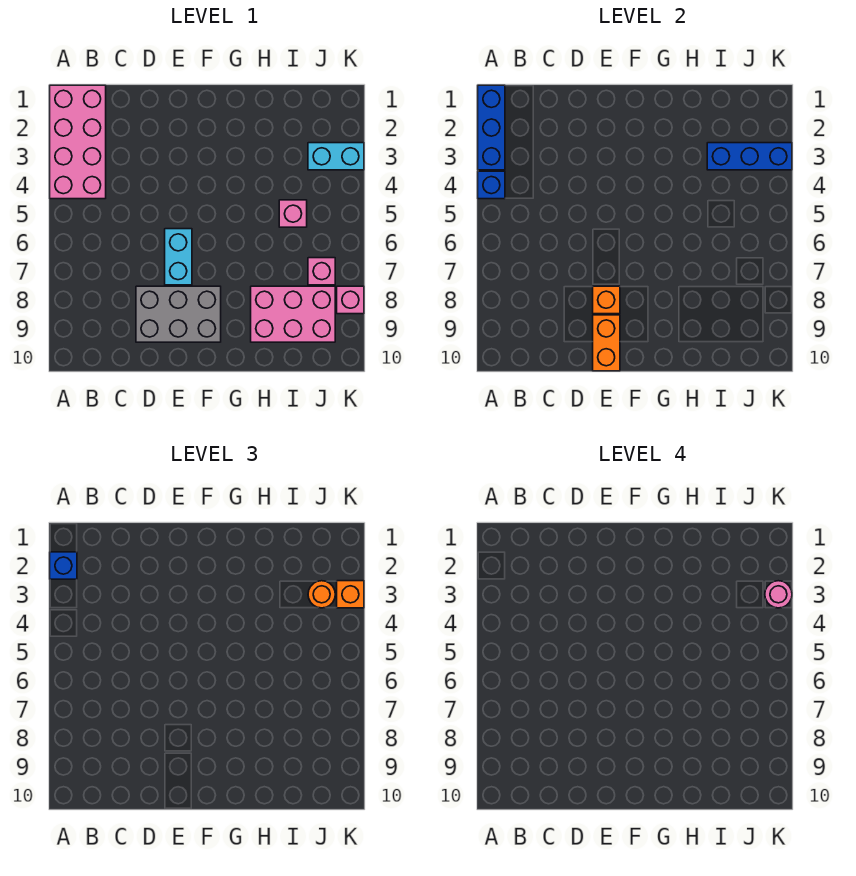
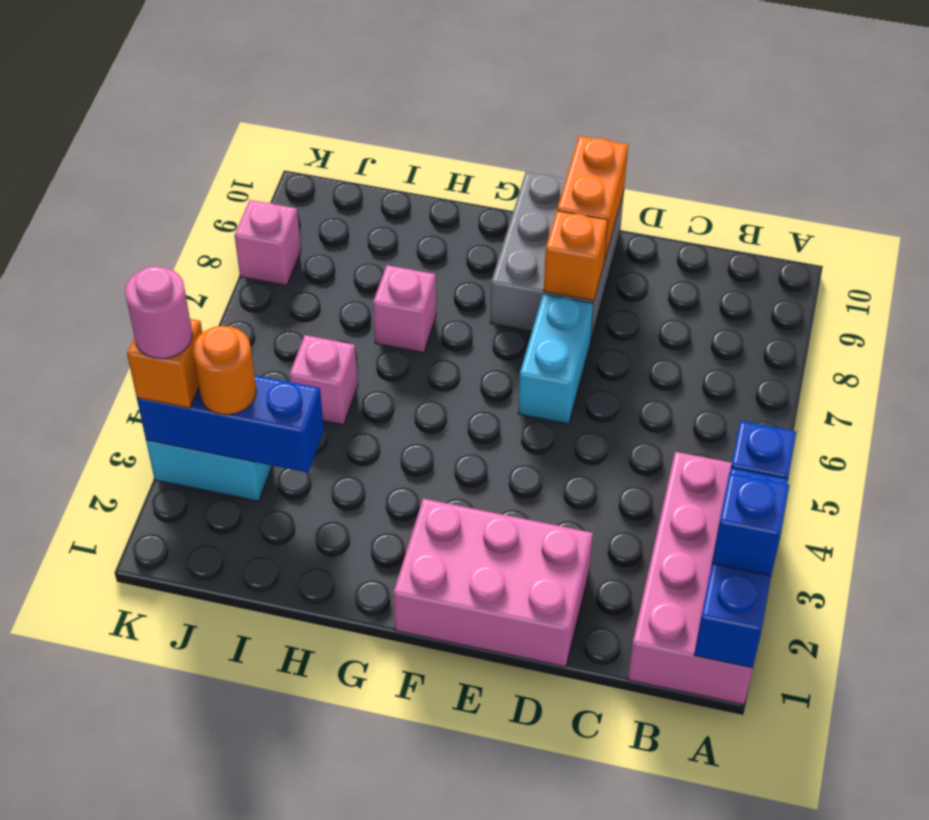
grey 2x3 brick [136,286,221,342] -> grey 2x3 brick turned to [490,172,624,342]
pink 2x3 brick [251,286,335,342] -> pink 2x3 brick moved to [393,499,593,667]
pink 1x1 brick [308,258,335,285] -> pink 1x1 brick moved to [373,265,436,353]

